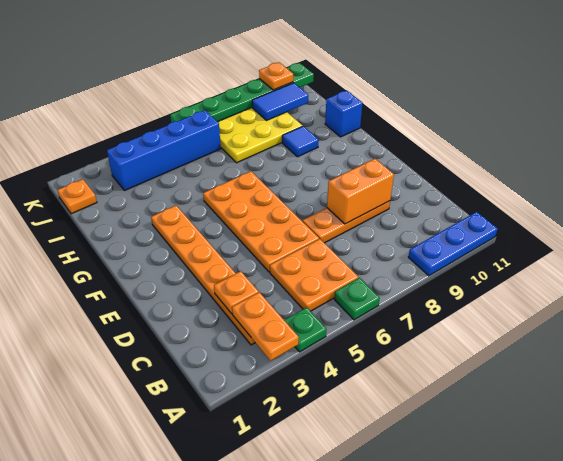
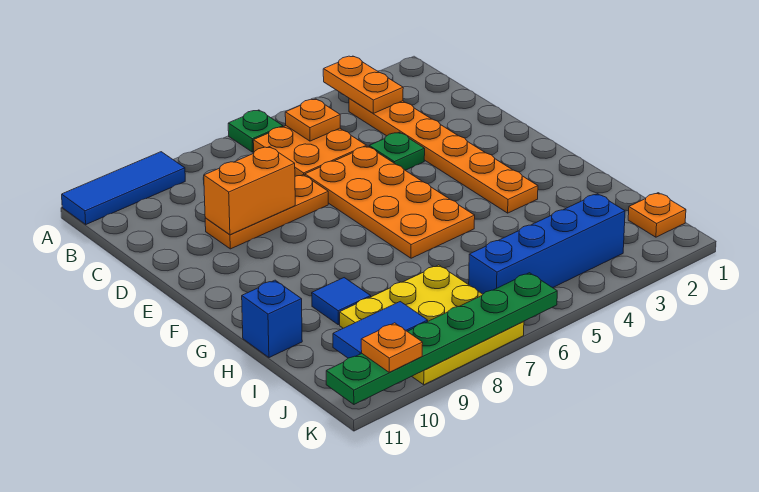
green 1x1 plate [284,307,326,352] -> green 1x1 plate moved to [369,132,425,170]
blue 1x3 plate [408,212,497,276] -> blue 1x3 tile [62,152,185,224]
orange 1x1 plate [214,271,259,314] -> orange 1x1 plate moved to [285,99,340,141]

